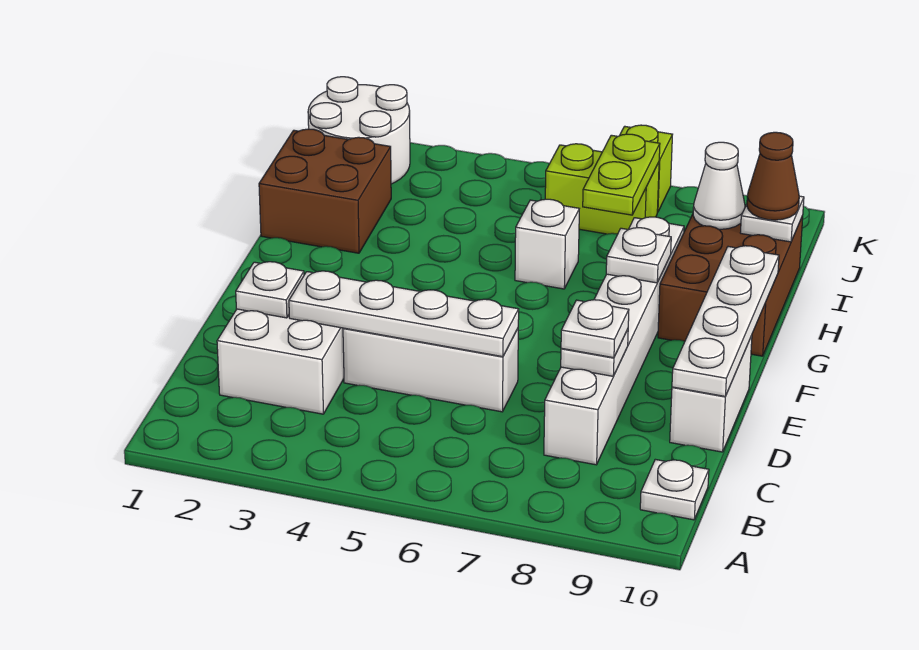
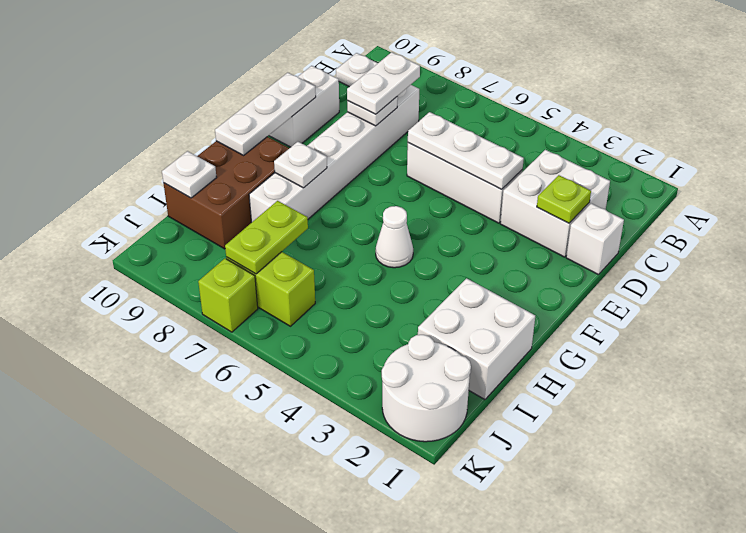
white 1x1 plate [236,262,304,318] -> lime 1x1 plate [537,175,591,223]
white 1x4 plate [289,271,519,357] -> white 1x3 plate [408,112,524,189]
white 1x1 plate [561,300,629,358] -> white 1x2 plate [347,52,420,114]
white 1x4 plate [672,246,779,396] -> white 1x3 plate [215,73,316,155]
brown 2x2 brick [259,129,391,253] -> white 2x2 brick [418,278,535,400]
white 1x1 brick [515,199,579,289] -> white 1x1 brick moved to [566,203,624,275]
white 1x1 cone [693,142,745,229] -> white 1x1 cone moved to [376,206,413,268]
brown 1x1 cone [747,132,799,220] -> none

